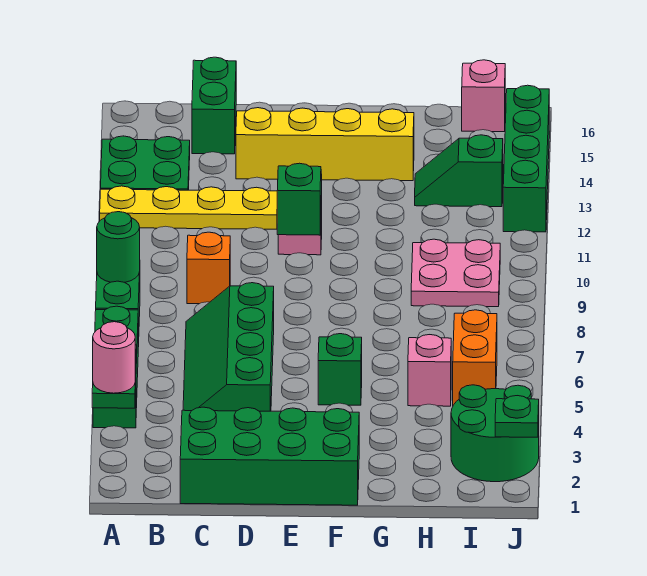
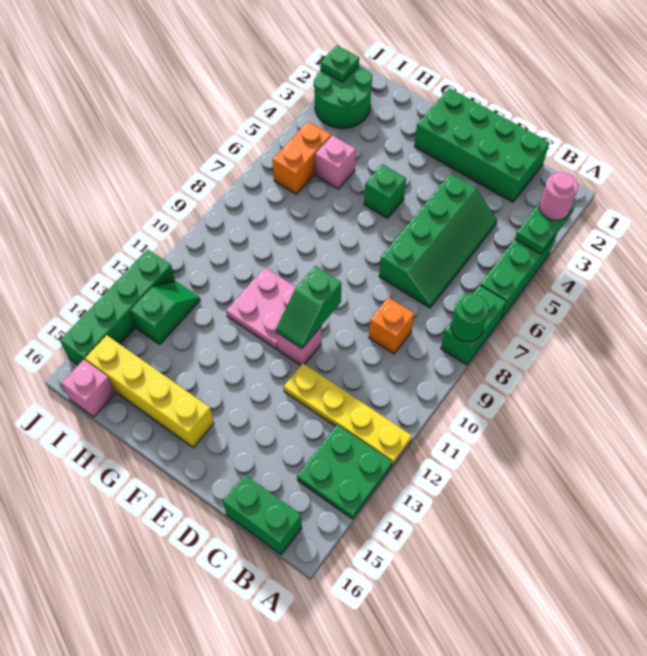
green 1x2 brick [192,57,236,154] -> green 1x2 brick turned to [223,475,302,555]
yellow 1x4 brick [236,108,414,181] -> yellow 1x4 brick moved to [85,335,214,448]
pink 2x2 plate [411,239,500,307] -> pink 2x2 plate moved to [226,267,296,349]
green 1x2 slope [415,135,503,207] -> green 1x2 slope turned to [130,282,200,344]

